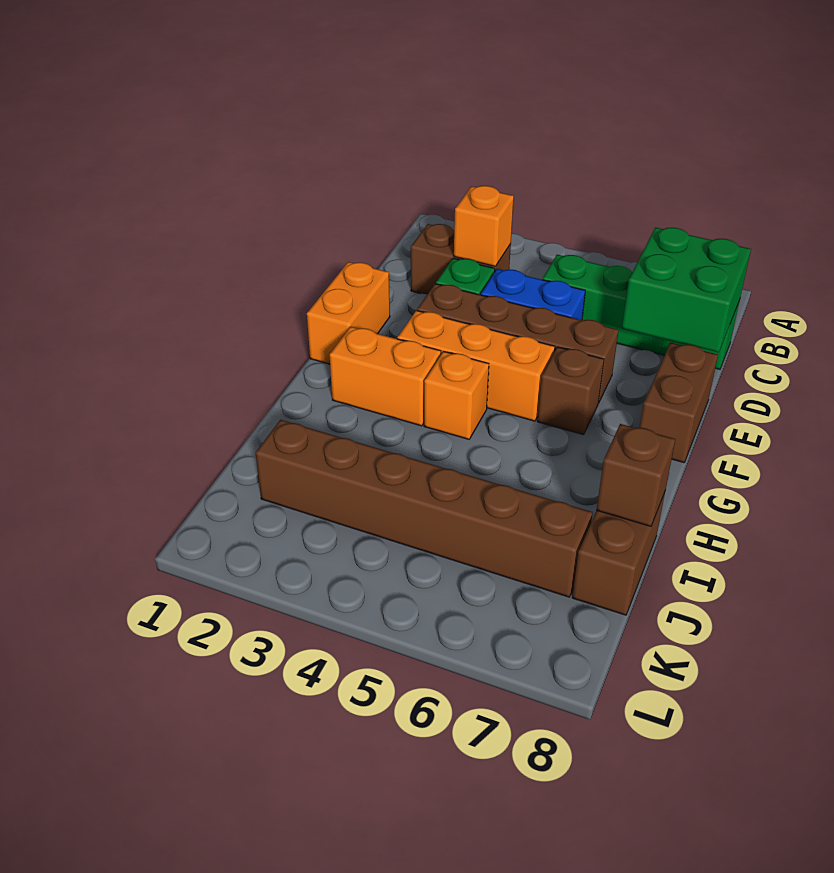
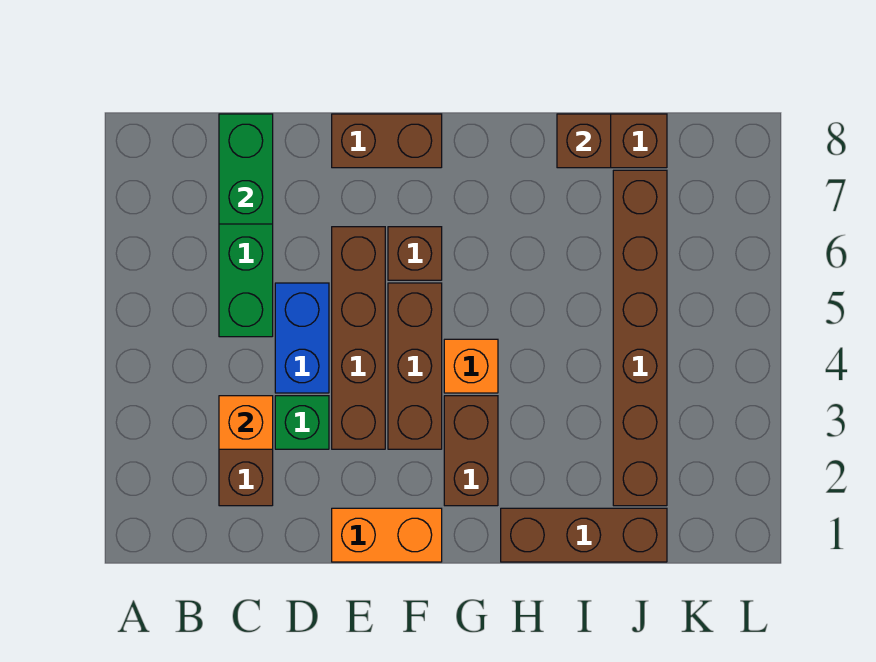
green 2x2 brick [622,227,751,352] -> green 1x2 brick [219,114,273,224]
orange 1x3 brick [397,311,555,421] -> brown 1x3 brick [388,283,442,449]
orange 1x2 brick [330,327,441,426] -> brown 1x2 brick [444,396,498,506]
none -> brown 1x3 brick [501,508,667,562]

